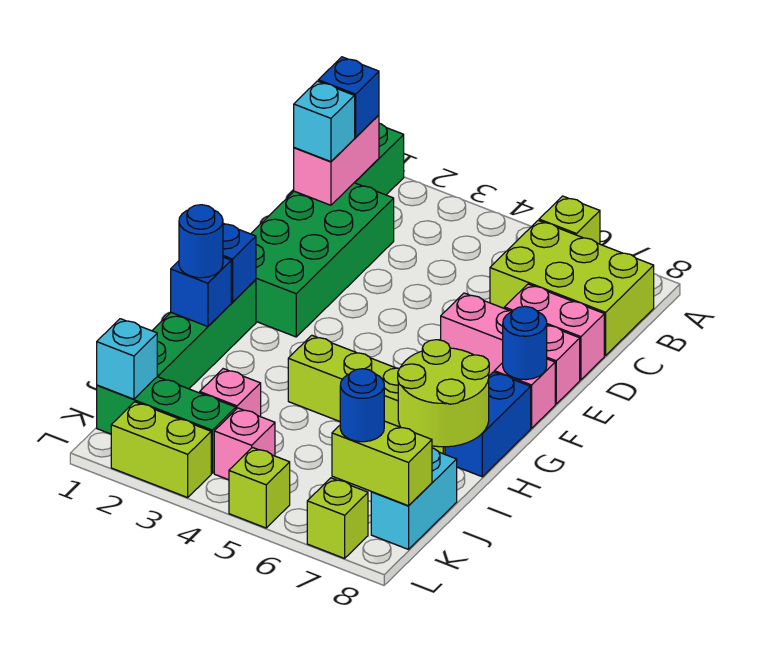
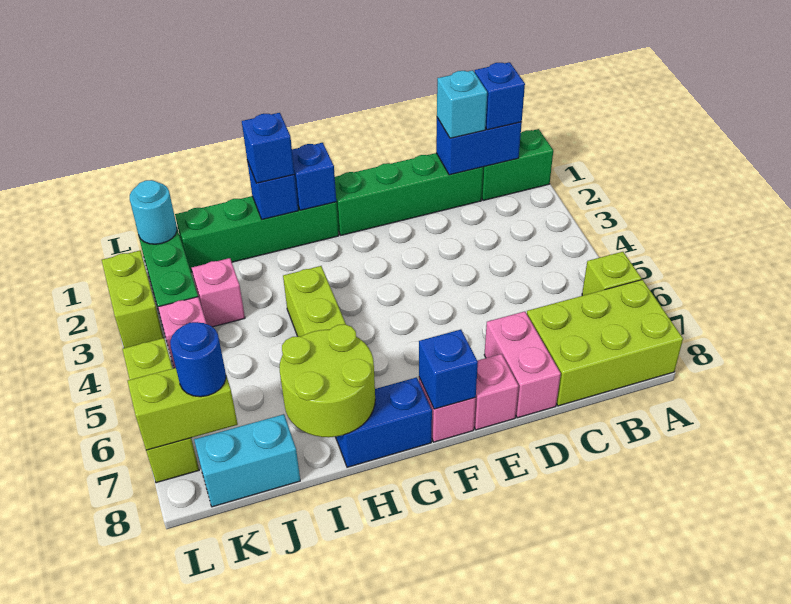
pink 1x2 brick [294,115,379,205] -> blue 1x2 brick [436,118,522,175]
lime 2x3 brick [490,220,654,356] -> lime 2x3 brick turned to [527,280,683,406]
green 2x4 brick [251,183,394,337] -> green 1x4 brick [335,153,483,235]
pink 1x3 brick [441,293,580,404] -> pink 1x1 brick [474,354,519,430]
blue 1x1 round brick [503,306,547,380] -> blue 1x1 brick [419,330,478,409]
blue 1x1 round brick [179,205,223,278] -> blue 1x1 brick [242,113,294,183]
cyan 1x1 brick [97,319,157,399] -> cyan 1x1 round brick [130,180,177,244]
lime 1x2 brick [332,421,432,506] -> lime 1x2 brick turned to [128,368,238,450]

